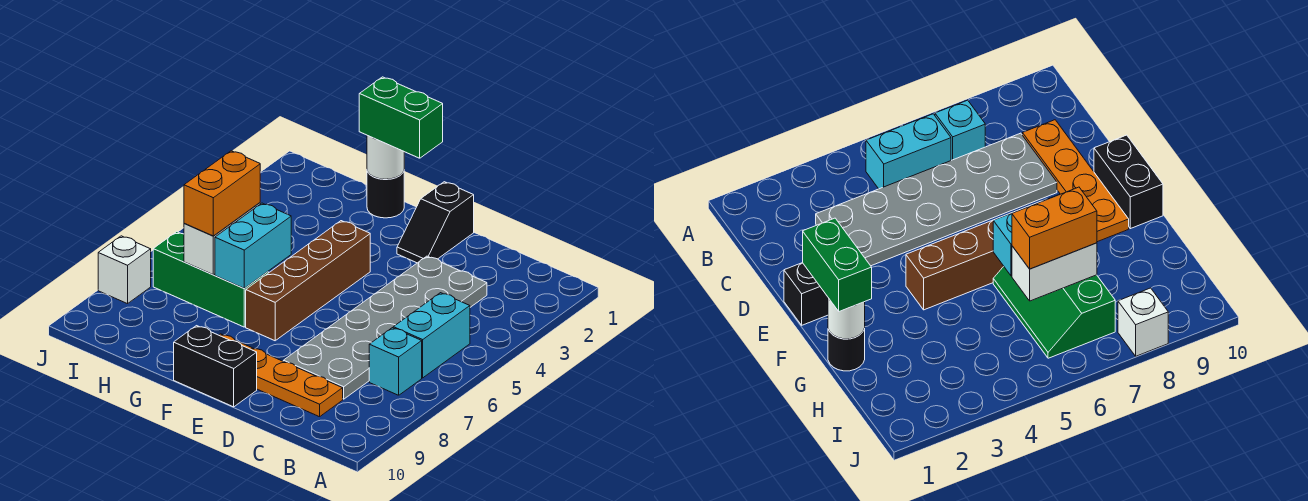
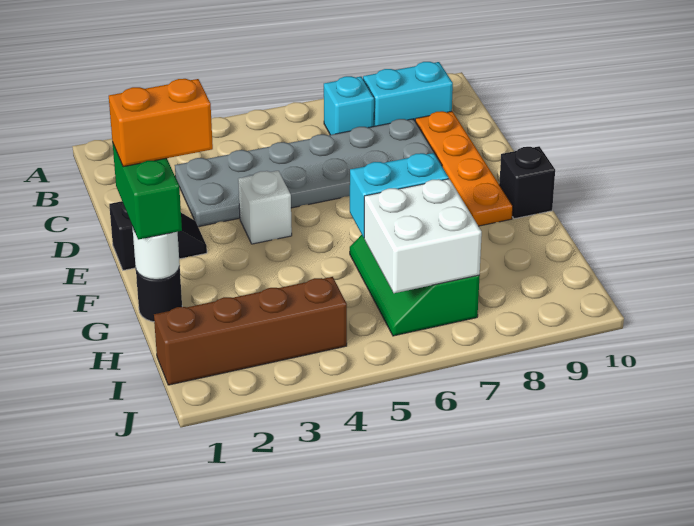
cyan 1x2 brick [393,293,470,378] -> cyan 1x2 brick moved to [363,62,453,126]
black 1x2 brick [174,326,257,407] -> black 1x1 brick [499,146,555,219]
brown 1x4 brick [246,221,370,341] -> brown 1x4 brick moved to [154,277,347,385]
white 1x2 brick [184,203,260,275] -> white 2x2 brick [364,179,482,293]
orange 1x2 brick [184,151,260,236] -> orange 1x2 brick moved to [109,79,213,167]
white 1x1 brick [98,236,151,304] -> white 1x1 brick moved to [238,171,292,244]

